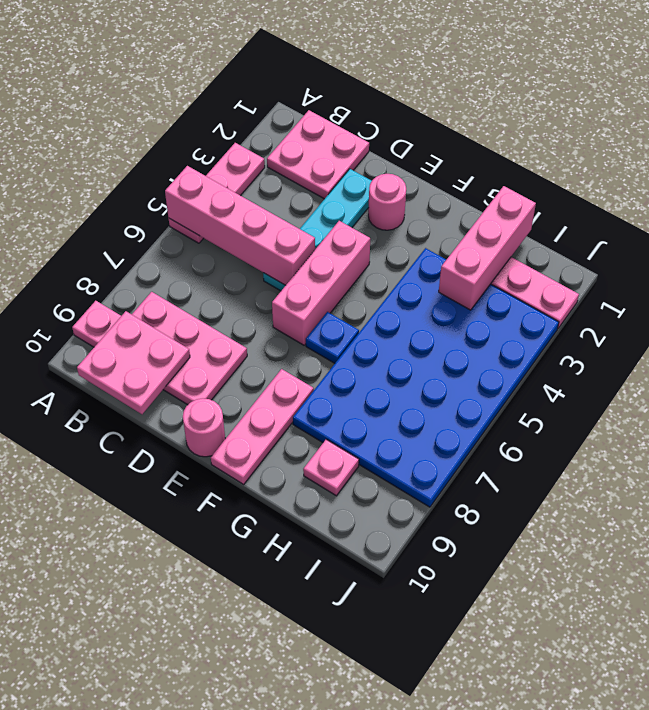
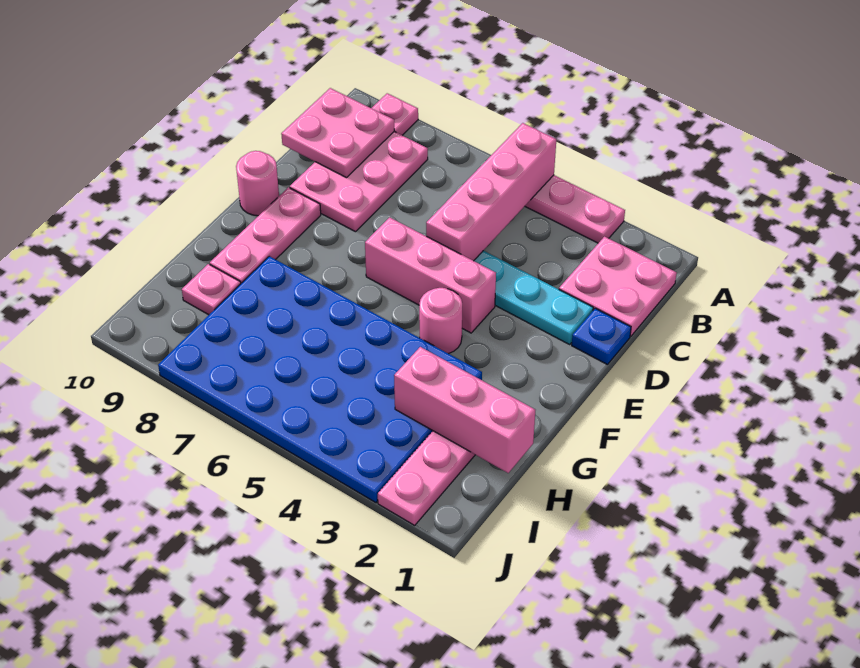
pink 1x1 round brick [368,174,406,230] -> pink 1x1 round brick moved to [419,288,462,354]
blue 1x1 plate [306,312,359,363] -> blue 1x1 plate moved to [572,308,631,365]
pink 1x3 plate [211,369,314,484] -> pink 1x3 plate turned to [210,187,321,283]

